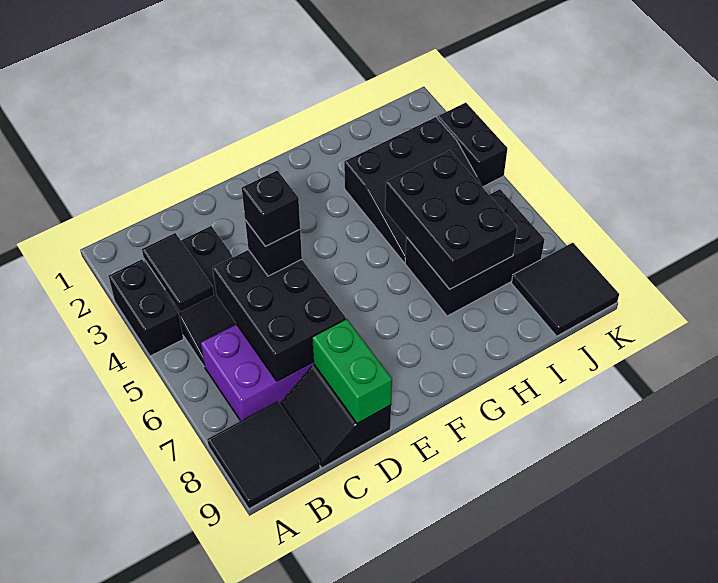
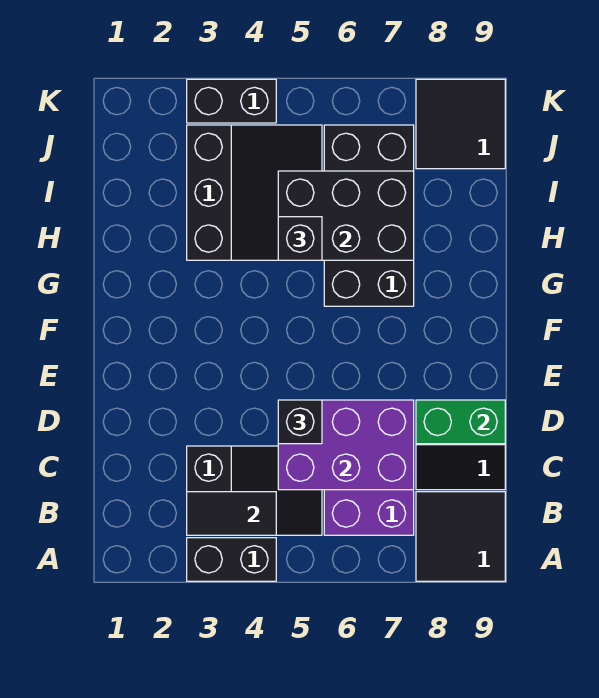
black 2x3 brick [213,250,346,381] -> purple 2x3 brick [278,400,414,490]
black 1x1 brick [242,171,300,246] -> black 1x1 brick moved to [278,217,322,260]
black 2x3 brick [405,189,545,316] -> black 2x4 brick [324,125,414,306]

